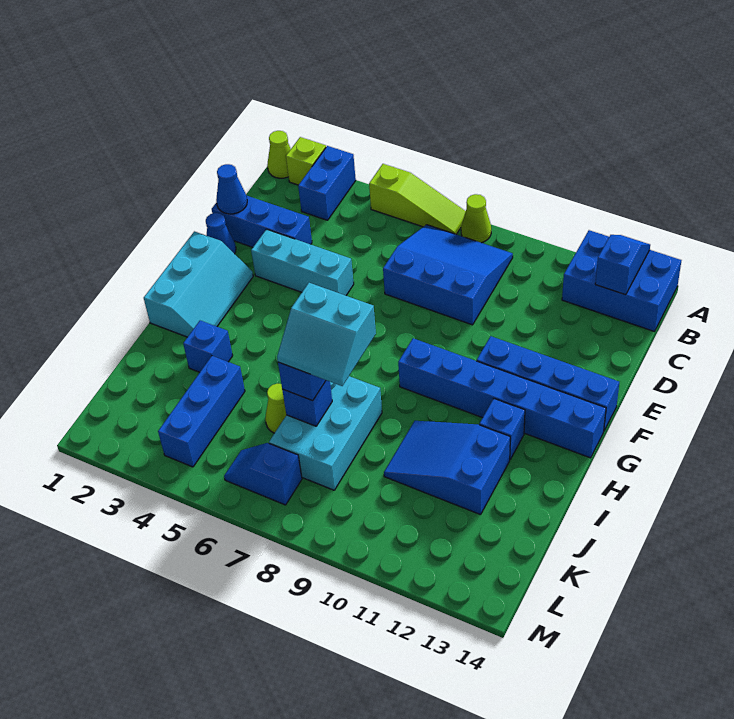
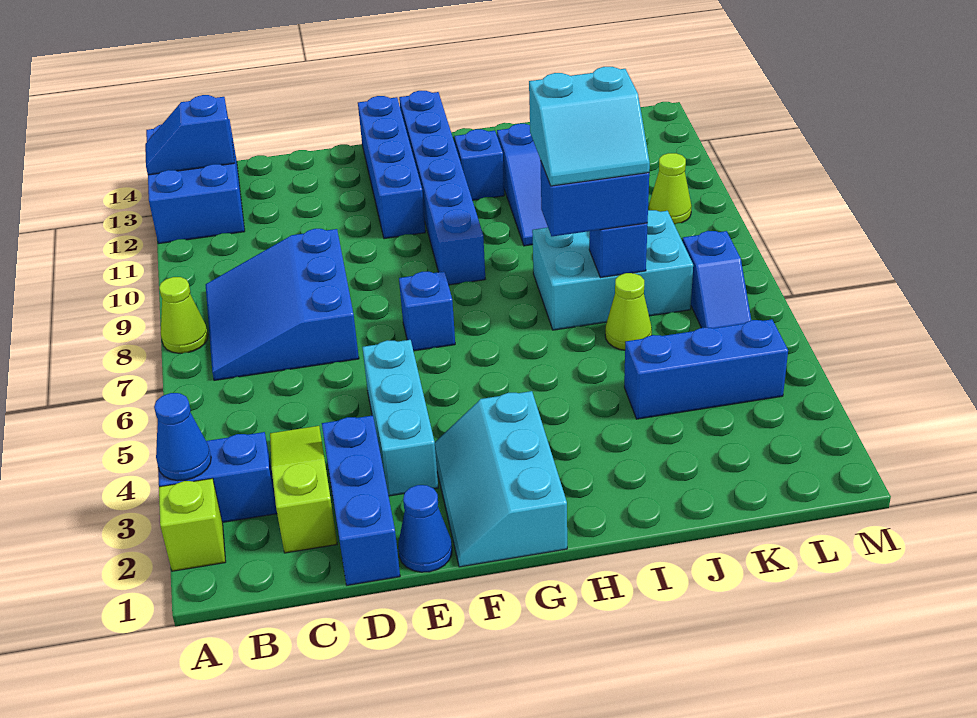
lime 1x1 cone [267,131,291,178] -> lime 1x1 cone moved to [649,153,692,224]
lime 1x3 slope [369,164,466,234] -> lime 1x3 slope moved to [270,426,337,553]
blue 1x1 cone [216,164,247,214] -> blue 1x1 cone moved to [154,393,211,481]
cyan 2x3 slope [144,231,253,337] -> cyan 2x3 slope turned to [435,391,567,567]
blue 1x1 brick [183,321,233,372] -> blue 1x1 brick moved to [399,272,455,351]
cyan 2x2 slope [277,283,376,386] -> cyan 2x2 slope turned to [529,67,650,186]

